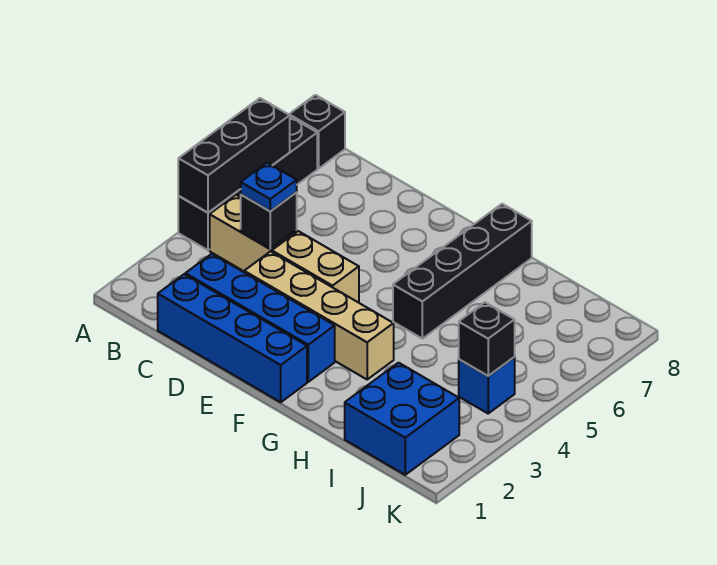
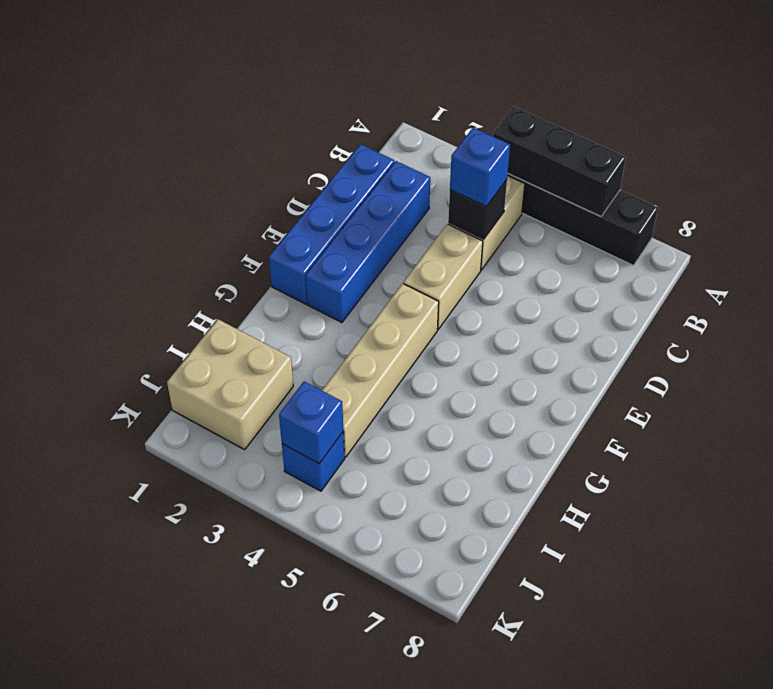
black 1x1 brick [289,95,345,169] -> none
blue 1x1 plate [241,163,297,211] -> blue 1x1 brick [450,128,510,206]
tan 1x4 brick [244,251,394,379] -> tan 1x4 brick moved to [322,284,439,457]
black 1x4 brick [393,204,532,339] -> none
blue 2x2 brick [345,363,459,475] -> tan 2x2 brick [167,319,293,450]
black 1x1 brick [459,302,515,376] -> blue 1x1 brick [279,381,343,463]

